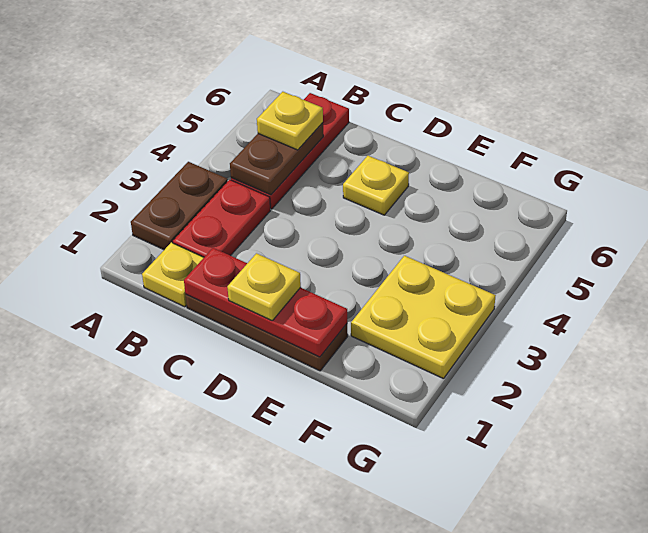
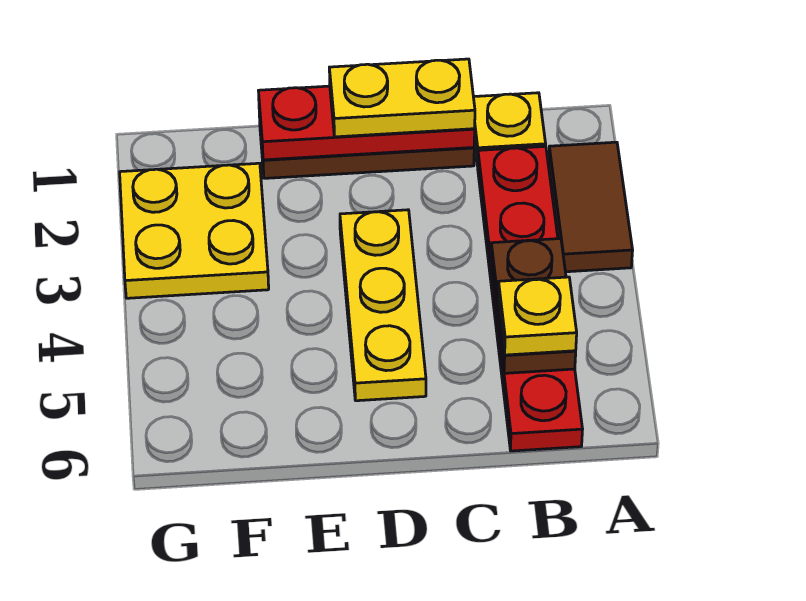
brown 1x2 plate [131,162,228,250] -> brown 1x2 tile [549,142,633,272]
yellow 1x1 plate [227,253,301,320] -> yellow 1x2 plate [329,59,475,137]
yellow 1x1 plate [343,156,409,215] -> yellow 1x3 plate [340,210,426,401]

